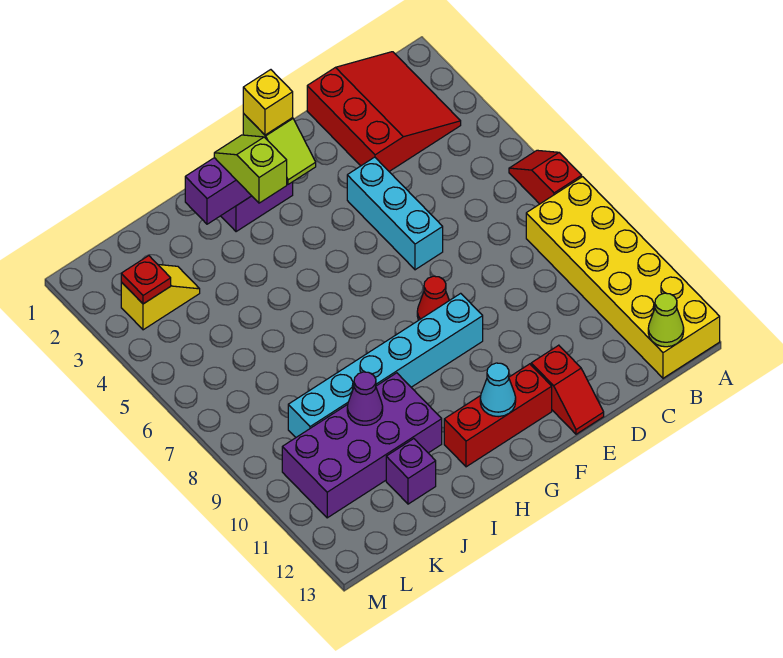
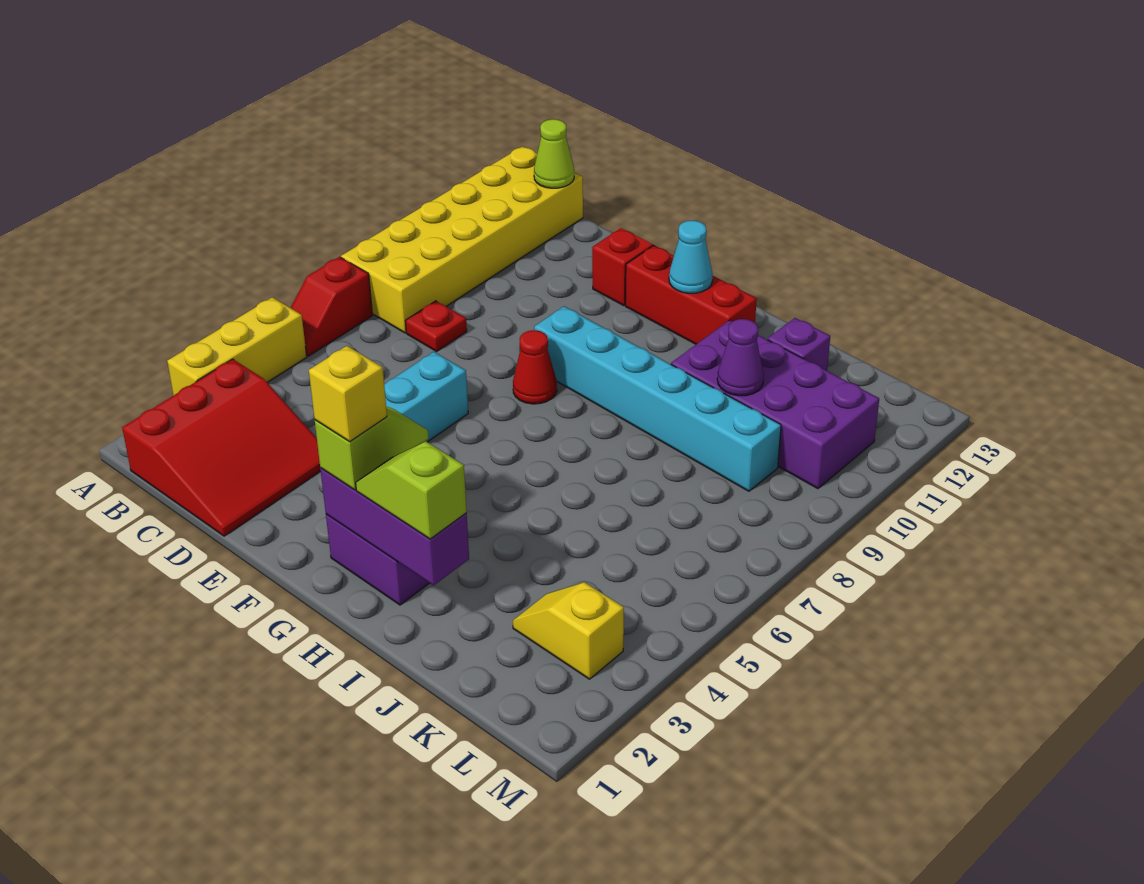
none -> yellow 1x3 brick [167,297,307,395]
red 3x3 slope [307,52,461,171] -> red 3x3 slope turned to [122,359,321,536]
lime 1x2 slope [214,135,287,203] -> lime 1x2 slope turned to [356,441,467,539]
red 1x1 plate [121,256,171,304] -> red 1x1 plate moved to [405,301,467,351]

